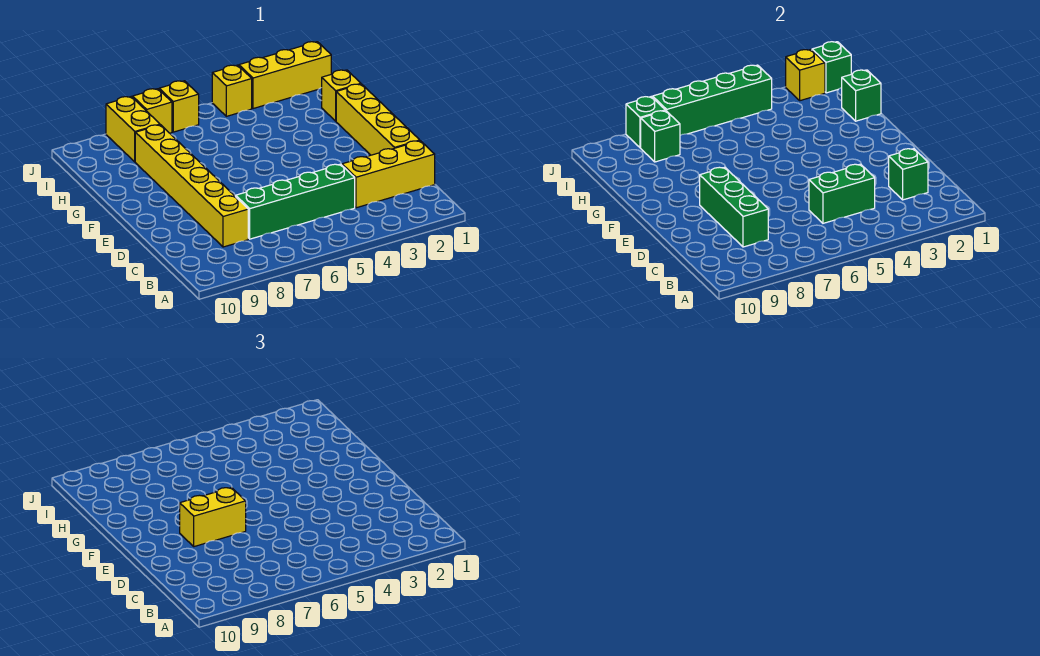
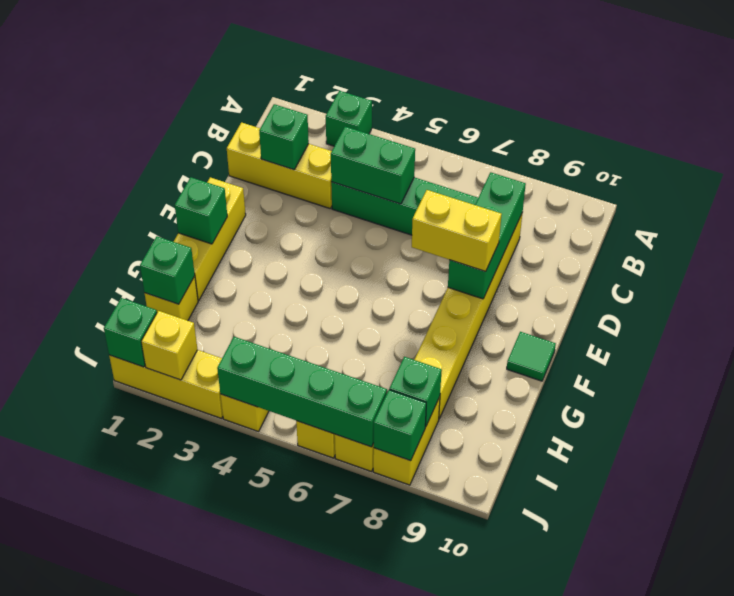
none -> green 1x1 brick [326,91,372,146]
yellow 1x4 brick [336,84,420,155] -> yellow 1x3 brick [174,177,246,301]
none -> green 1x1 brick [175,177,227,244]
none -> green 1x1 tile [507,332,556,381]

